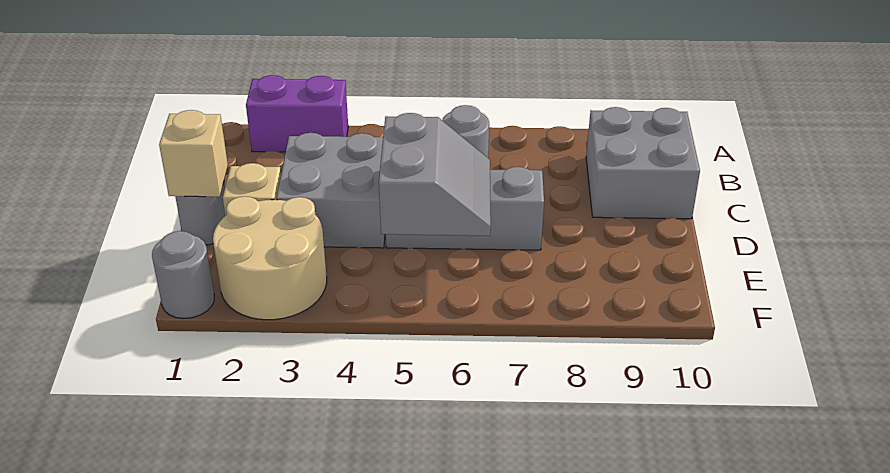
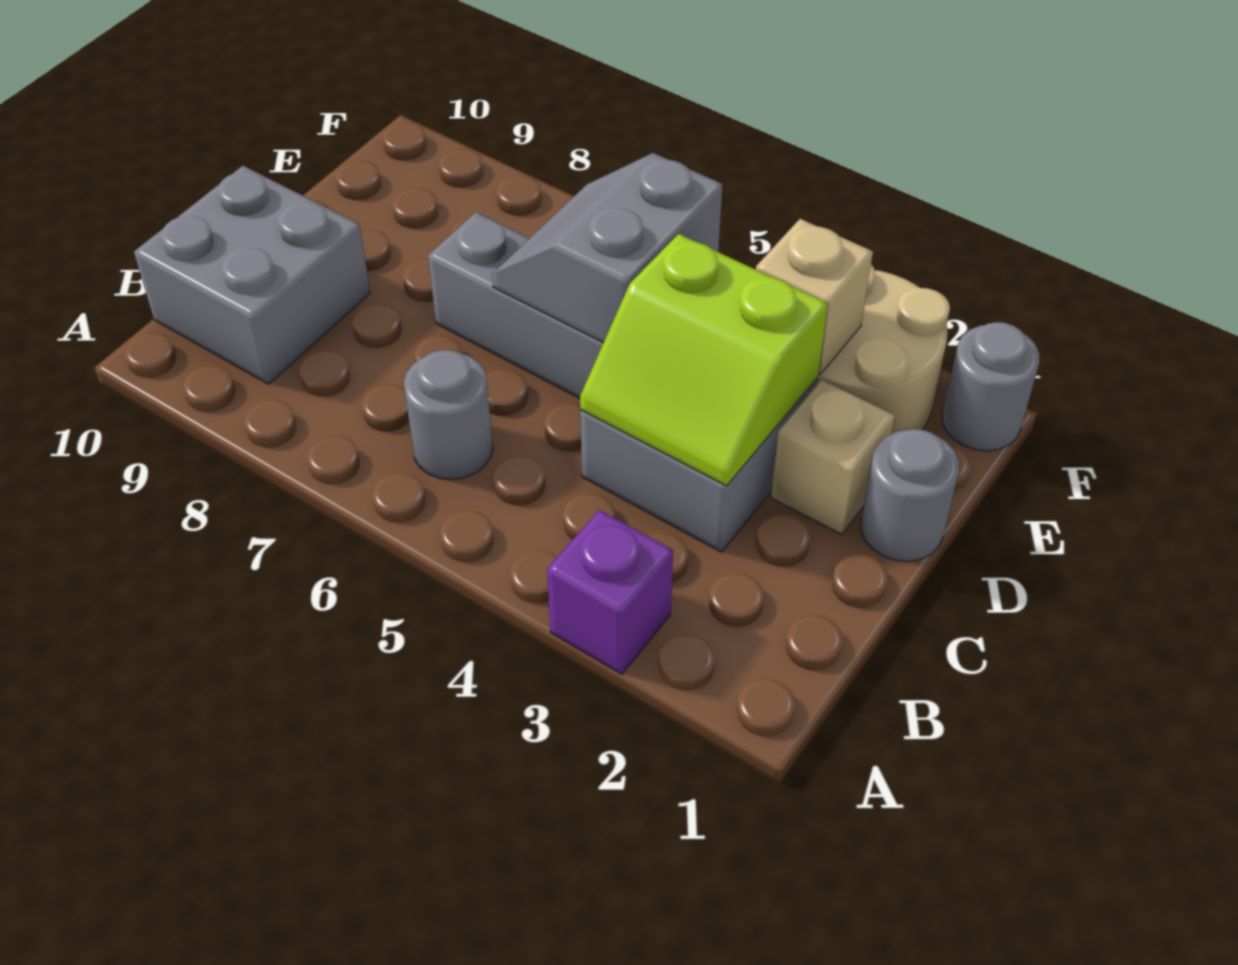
purple 1x2 brick [246,75,348,152] -> purple 1x1 brick [547,510,673,674]
none -> lime 2x2 slope [580,234,828,486]
tan 1x1 brick [159,110,228,197] -> tan 1x1 brick moved to [756,219,873,374]

